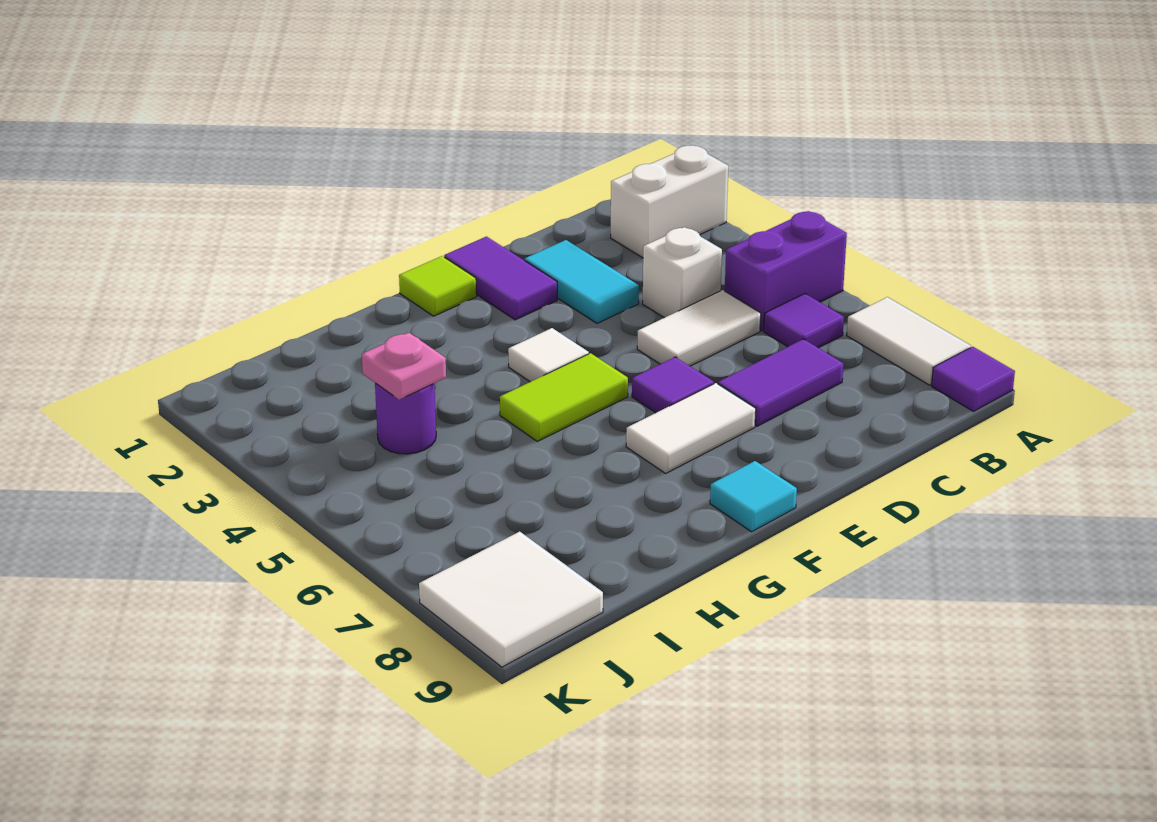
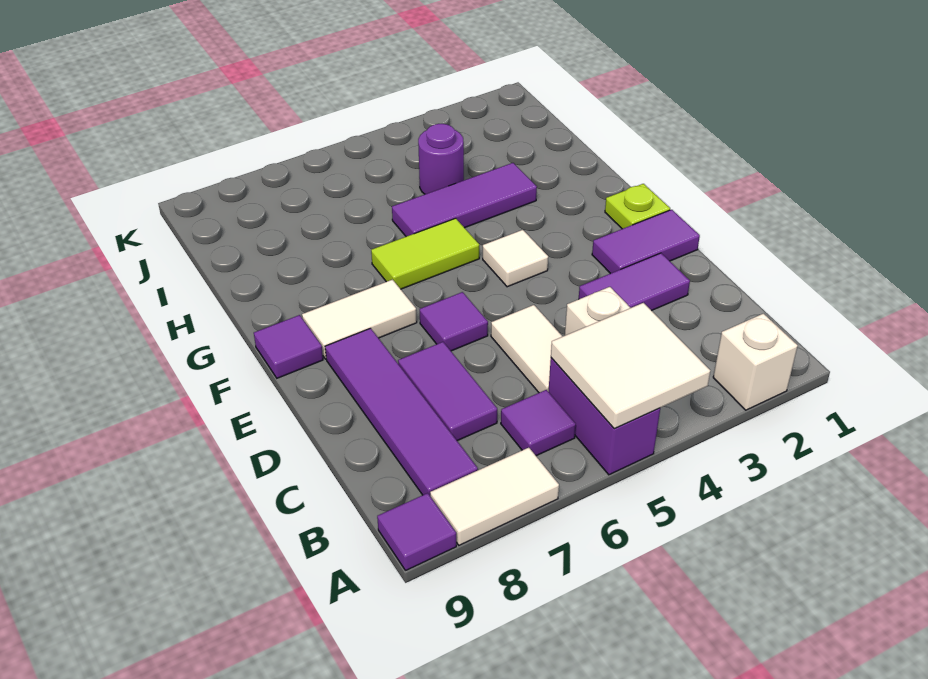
white 1x2 brick [611,145,728,258] -> white 1x1 brick [713,313,798,410]
none -> purple 1x4 tile [325,328,478,495]
cyan 1x2 tile [525,240,639,323] -> purple 1x2 tile [579,253,690,311]
white 1x2 tile [626,383,756,473] -> white 1x2 tile turned to [302,280,417,359]
lime 1x1 tile [399,256,477,316] -> lime 1x1 plate [605,184,670,229]
lime 1x2 tile [500,353,628,441] -> lime 1x2 tile turned to [371,218,479,289]
cyan 1x1 tile [710,461,797,532] -> purple 1x1 tile [254,315,323,378]
none -> purple 1x3 tile [392,163,537,237]
pink 1x1 plate [362,333,446,400] -> none
white 2x2 tile [419,532,603,667] -> white 2x2 tile moved to [551,303,710,429]

